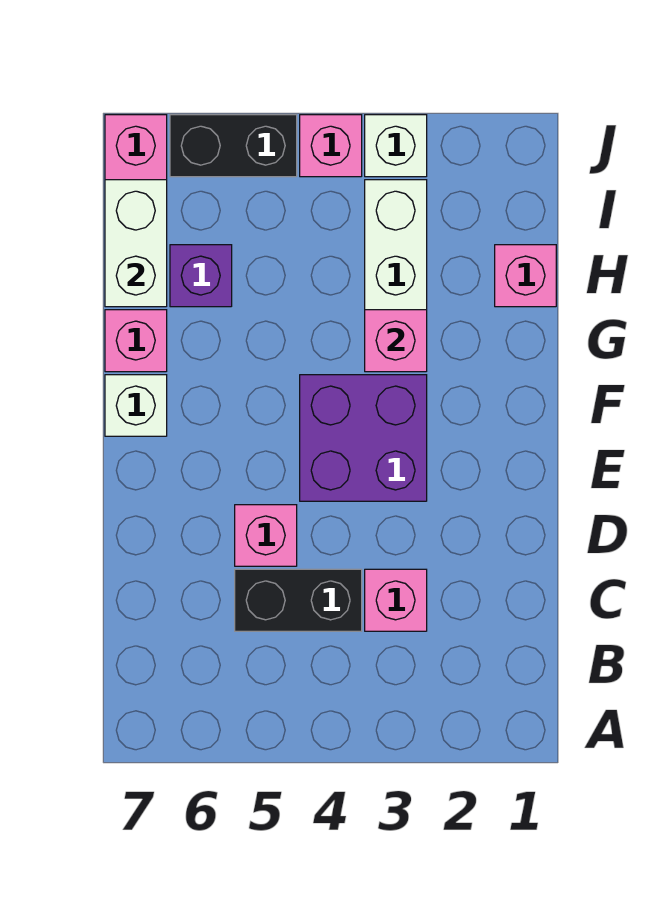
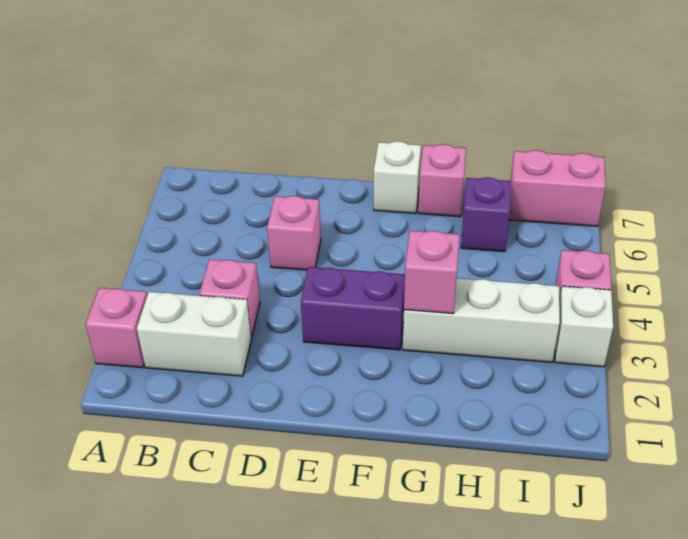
black 1x2 brick [235,569,362,631] -> none
purple 2x2 brick [300,375,427,501] -> purple 1x2 brick [301,267,405,350]
pink 1x1 brick [495,245,556,307] -> pink 1x1 brick moved to [86,288,147,368]
white 1x2 brick [105,180,167,307] -> white 1x2 brick moved to [137,292,251,376]
black 1x2 brick [170,115,297,177] -> none

